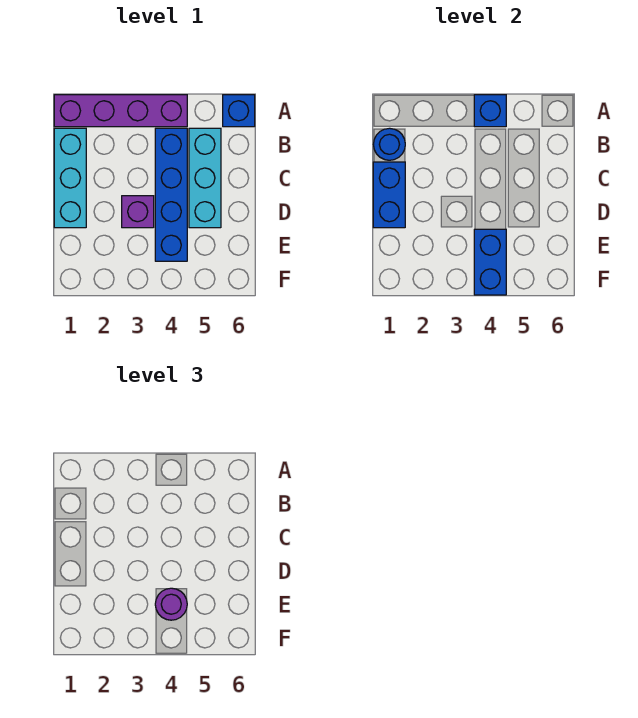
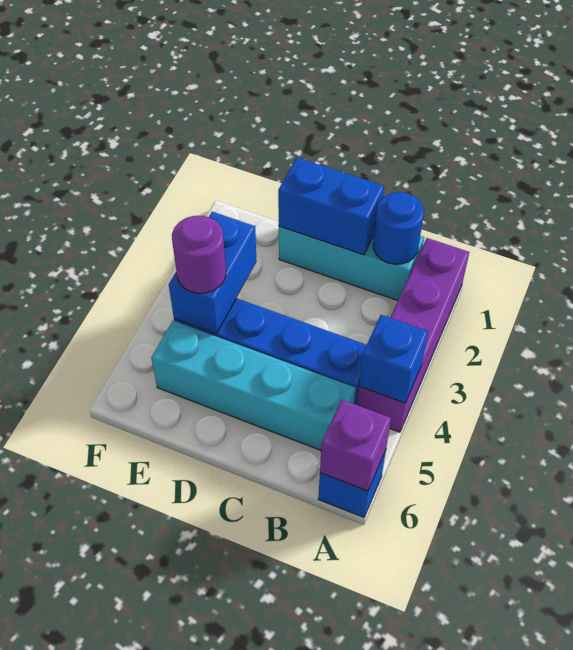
cyan 1x3 brick [189,128,221,228] -> cyan 1x4 brick [151,321,356,450]
purple 1x1 brick [122,196,154,228] -> purple 1x1 brick moved to [320,400,391,491]
blue 1x2 brick [474,229,506,295] -> blue 1x2 brick turned to [169,212,257,334]

